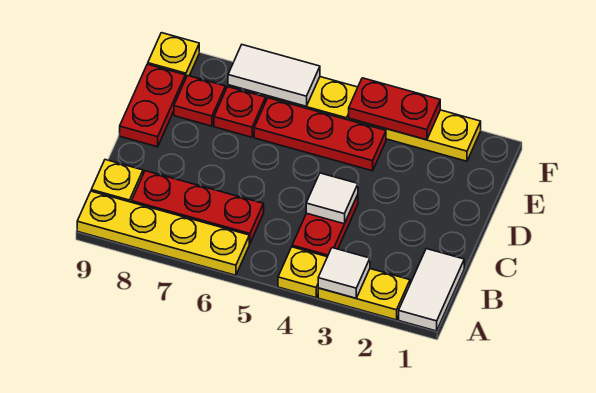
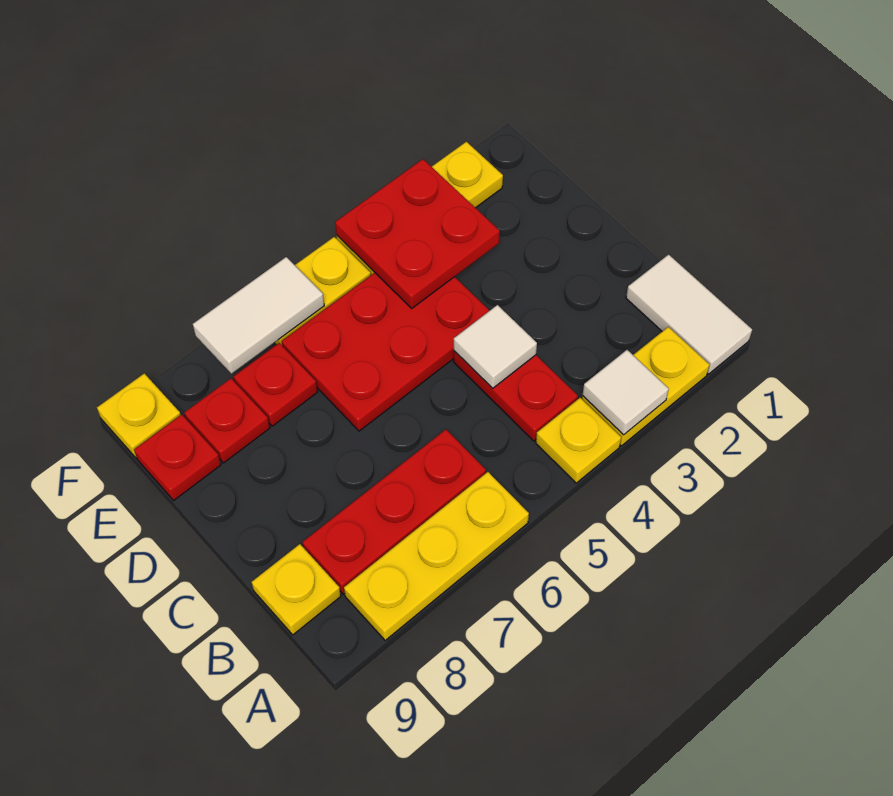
yellow 1x4 plate [77,191,249,275] -> yellow 1x3 plate [344,472,529,640]
red 1x2 plate [120,64,185,147] -> red 1x1 plate [134,414,221,500]
red 1x3 plate [254,98,386,171] -> red 2x3 plate [282,273,490,431]
red 1x2 plate [349,78,440,140] -> red 2x2 plate [335,159,500,308]

